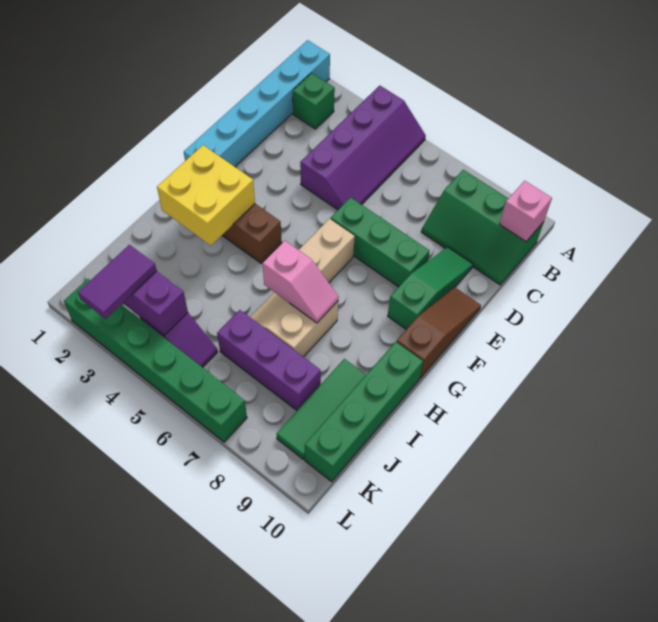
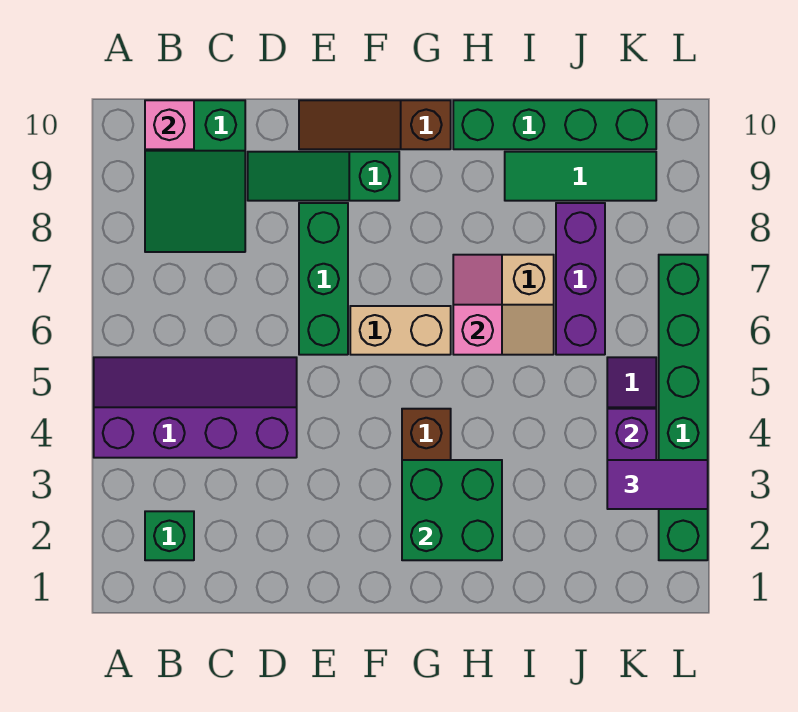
cyan 1x6 brick [184,40,330,167] -> none
green 2x3 slope [421,170,544,285] -> green 2x3 slope turned to [145,100,245,252]
yellow 2x2 brick [157,145,255,246] -> green 2x2 brick [402,460,502,560]

